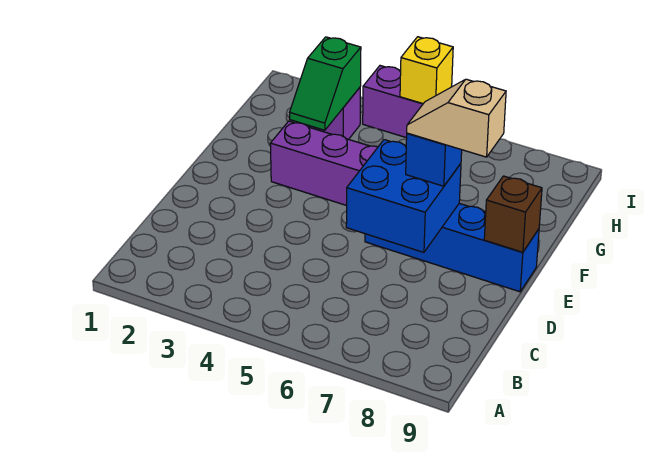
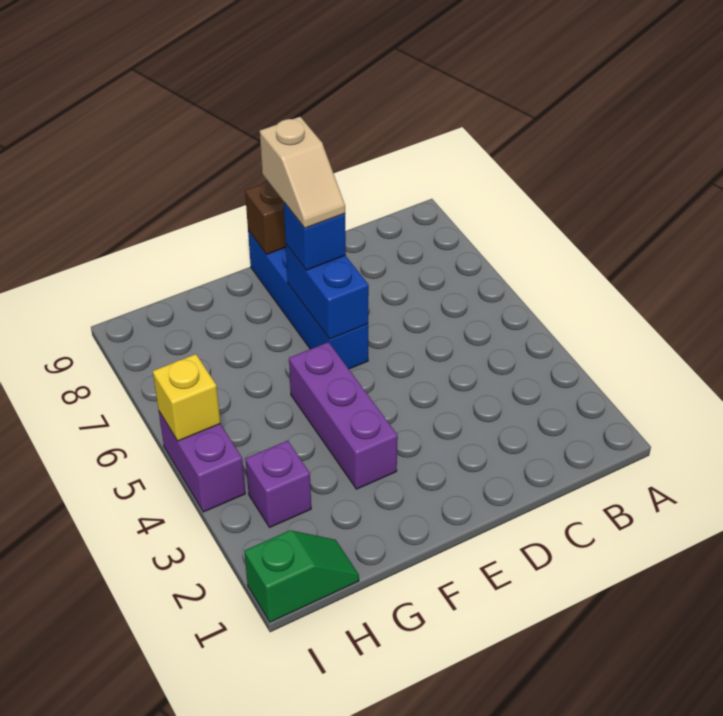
blue 2x2 brick [346,140,461,252] -> blue 1x2 brick [286,245,369,339]
green 1x2 slope [290,37,361,130] -> green 1x2 slope moved to [244,530,359,622]

